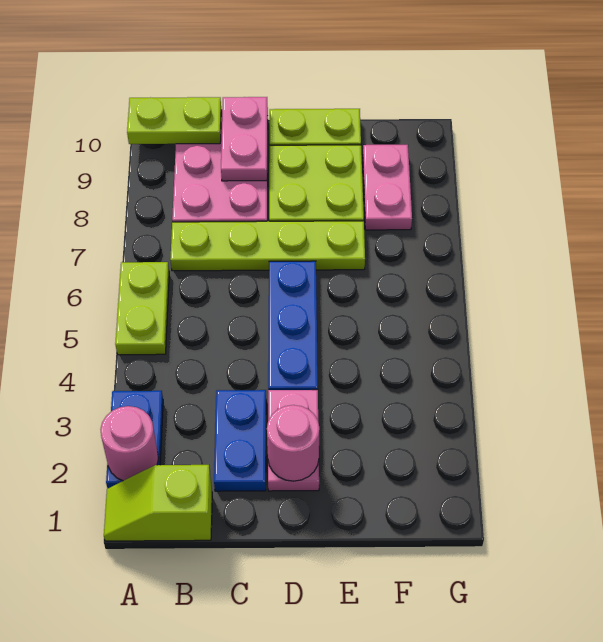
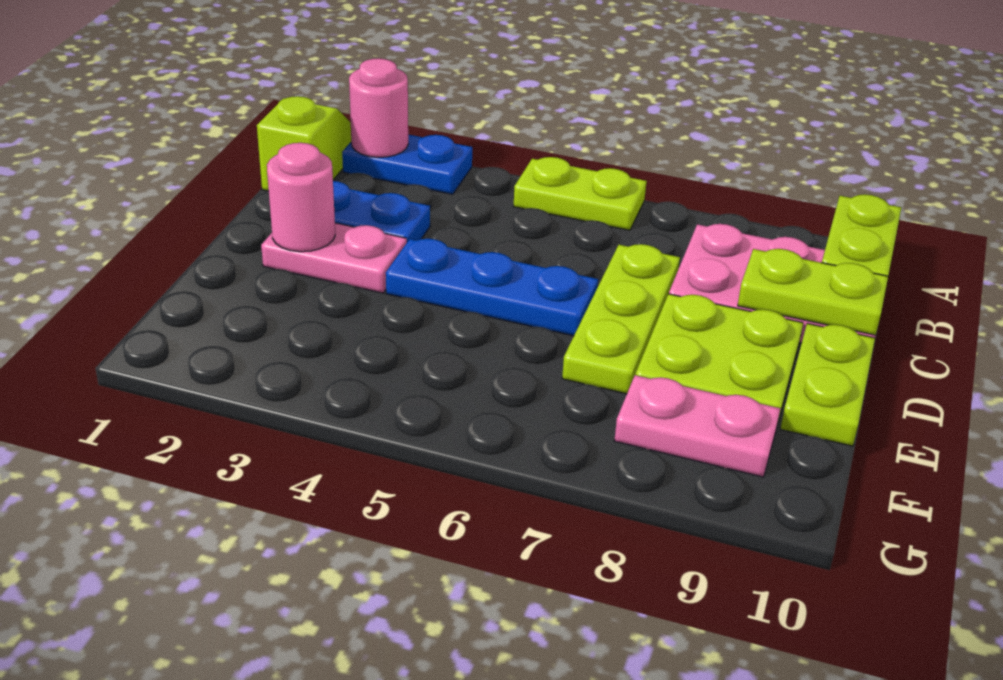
lime 1x4 plate [170,221,365,271] -> lime 1x3 plate [562,244,680,394]
pink 1x2 plate [221,97,268,181] -> lime 1x2 plate [738,249,888,335]

